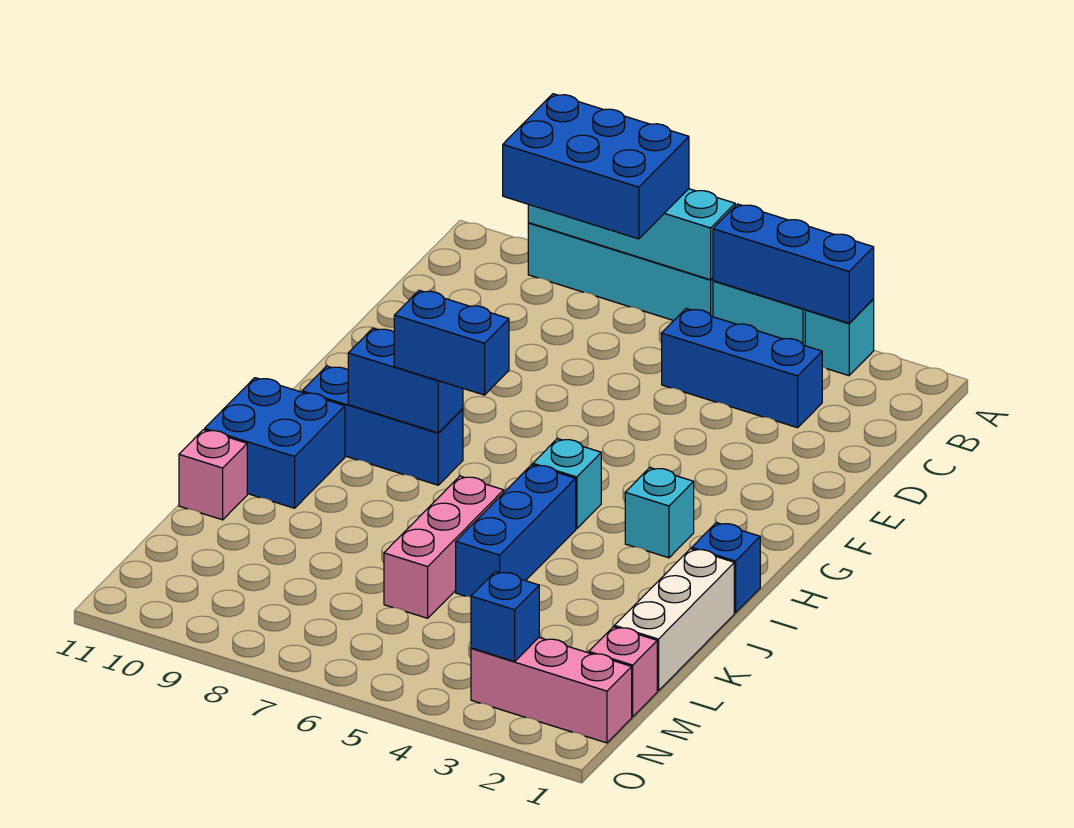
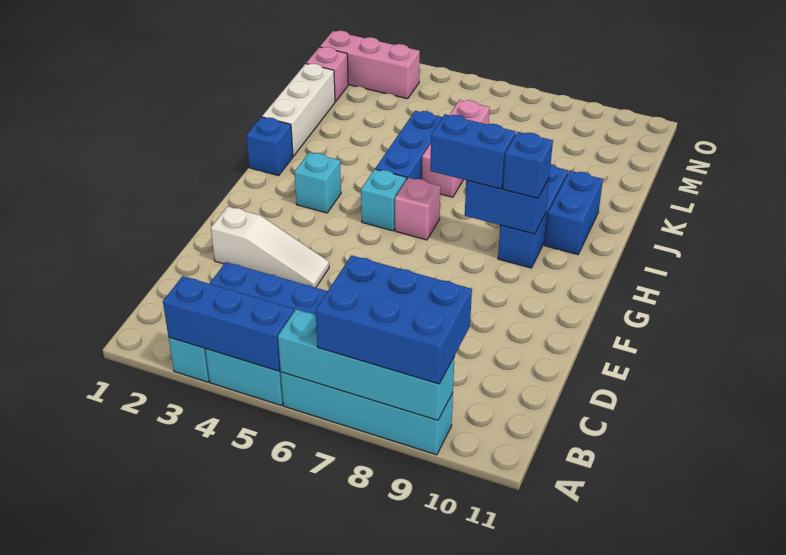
none -> white 1x3 slope [211,207,329,288]
blue 1x3 brick [302,366,463,485] -> blue 1x3 brick turned to [498,164,568,268]
blue 2x2 brick [205,378,345,508] -> blue 1x2 brick [545,171,603,255]
pink 1x1 brick [179,430,247,520] -> pink 1x1 brick moved to [395,178,441,240]
blue 1x1 brick [471,571,539,662] -> blue 1x1 brick moved to [503,132,553,198]

